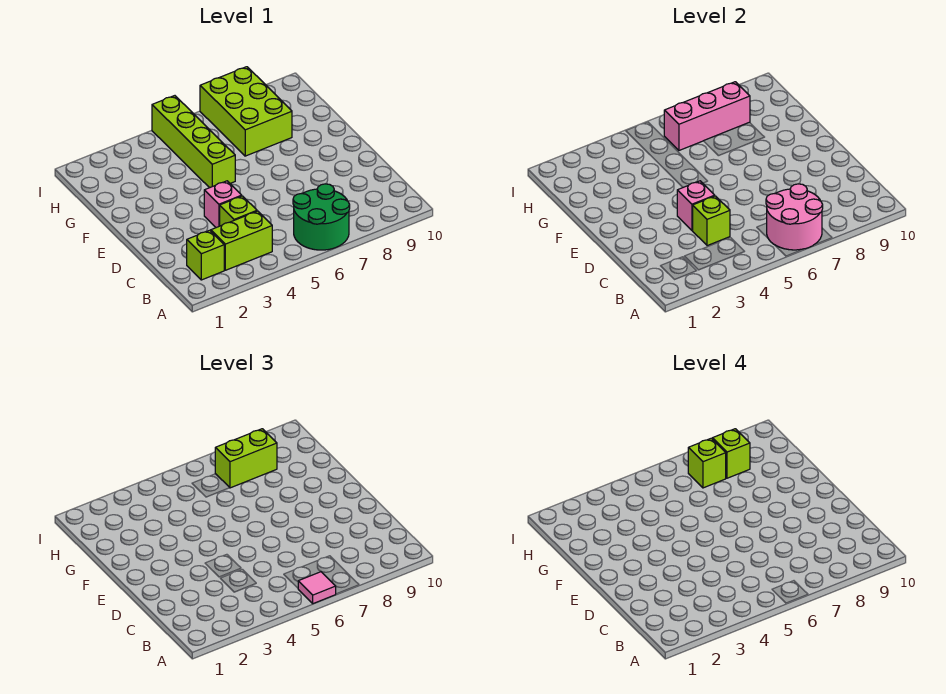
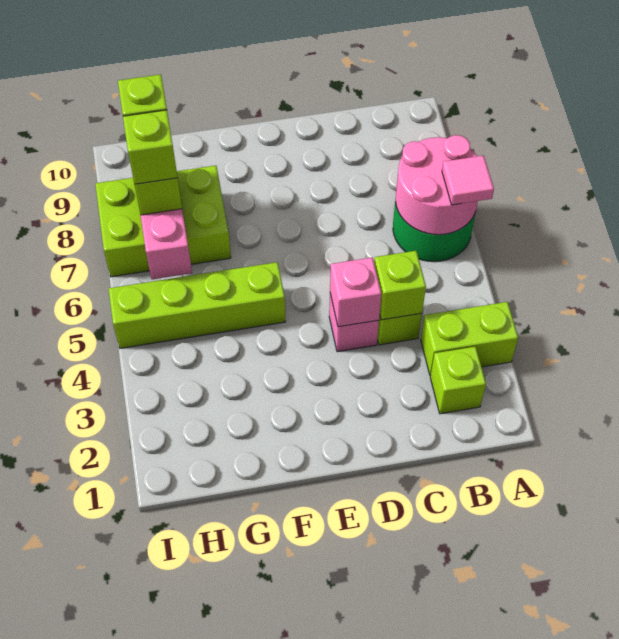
lime 1x2 brick [211,211,272,270] -> lime 1x2 brick turned to [421,302,518,375]

